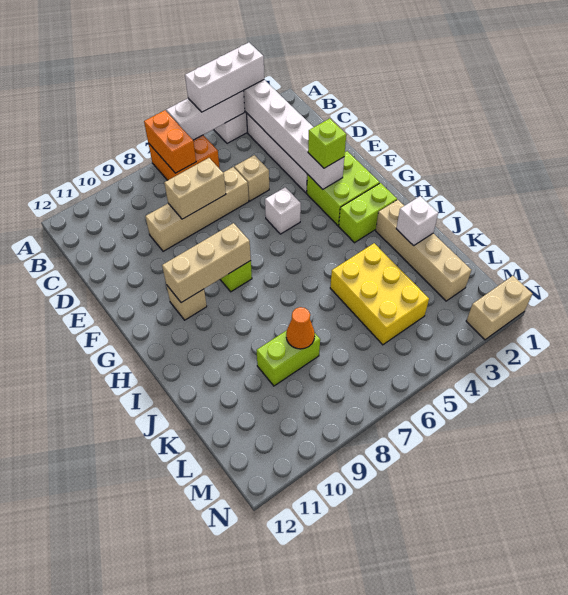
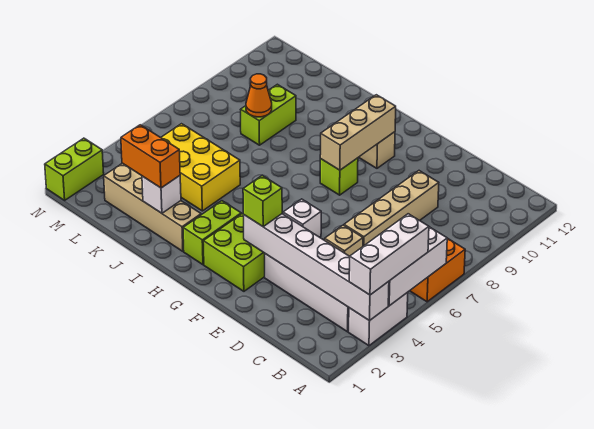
orange 1x2 brick [144,110,196,173] -> orange 1x2 brick moved to [121,125,180,188]
tan 1x2 brick [164,158,226,219] -> none
tan 1x2 brick [466,276,532,340] -> lime 1x2 brick [45,138,104,200]

